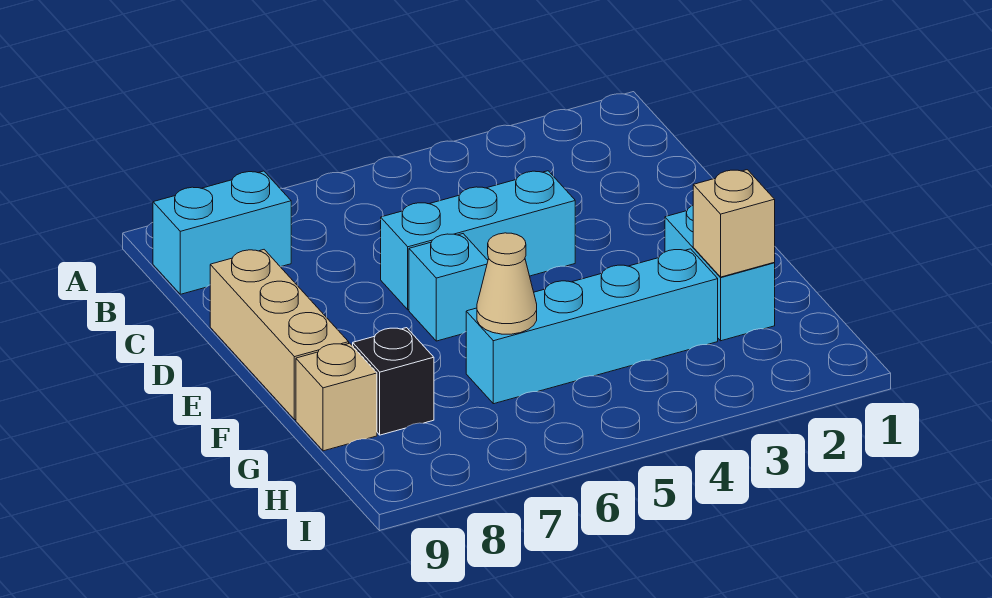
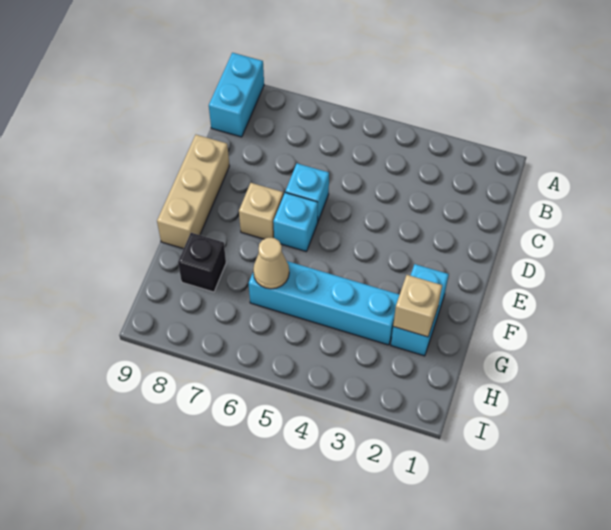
cyan 1x2 brick [153,171,291,294] -> cyan 1x2 brick turned to [209,53,264,137]
cyan 1x3 brick [381,171,575,310] -> cyan 1x1 brick [285,163,329,221]
tan 1x1 brick [296,343,377,451] -> tan 1x1 brick moved to [239,183,283,239]

